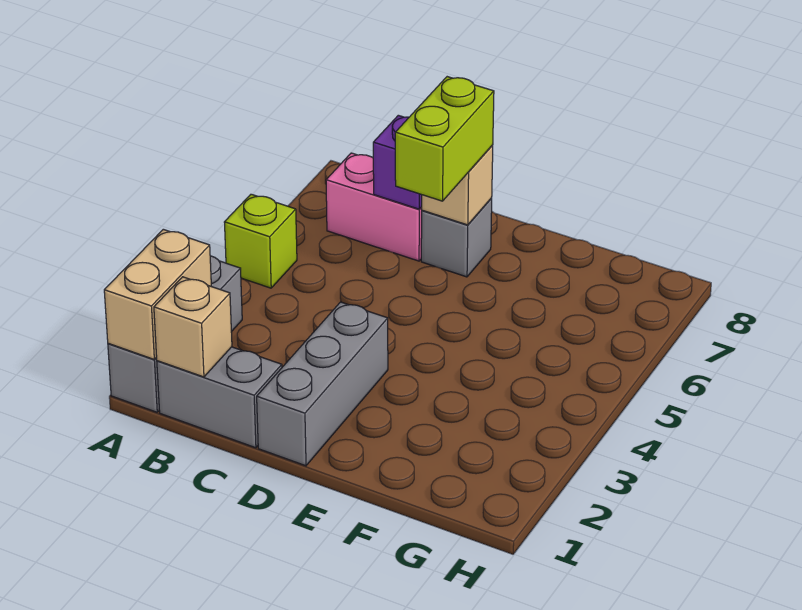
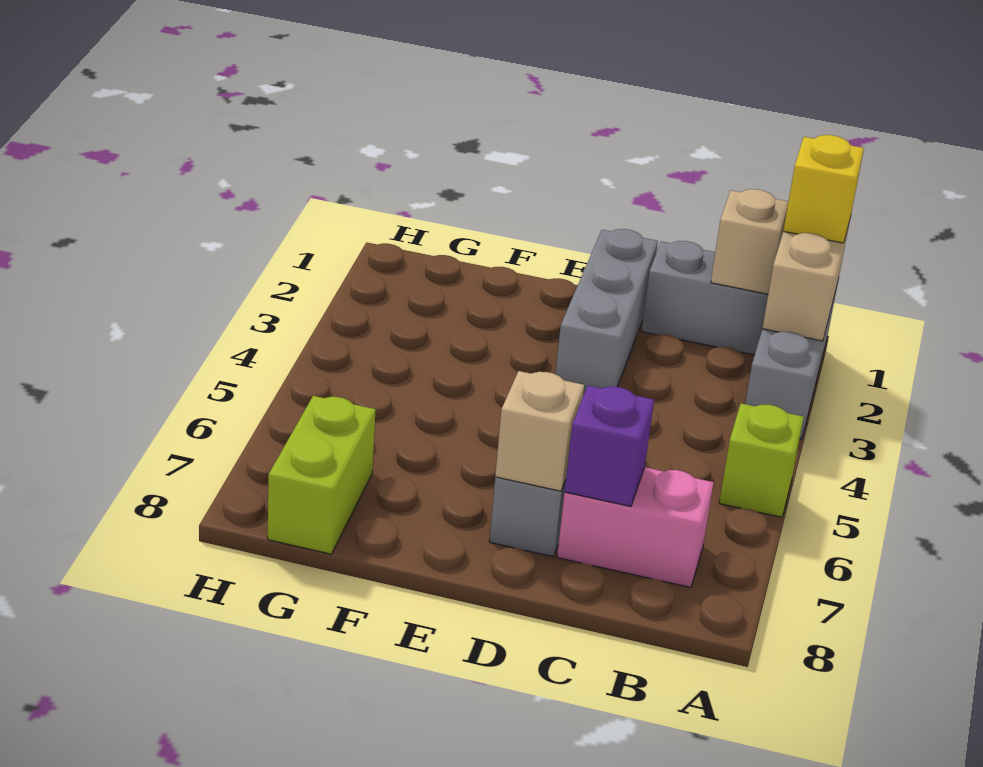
none -> yellow 1x1 brick [783,135,864,243]
lime 1x2 brick [395,77,494,201] -> lime 1x2 brick moved to [268,396,376,554]

